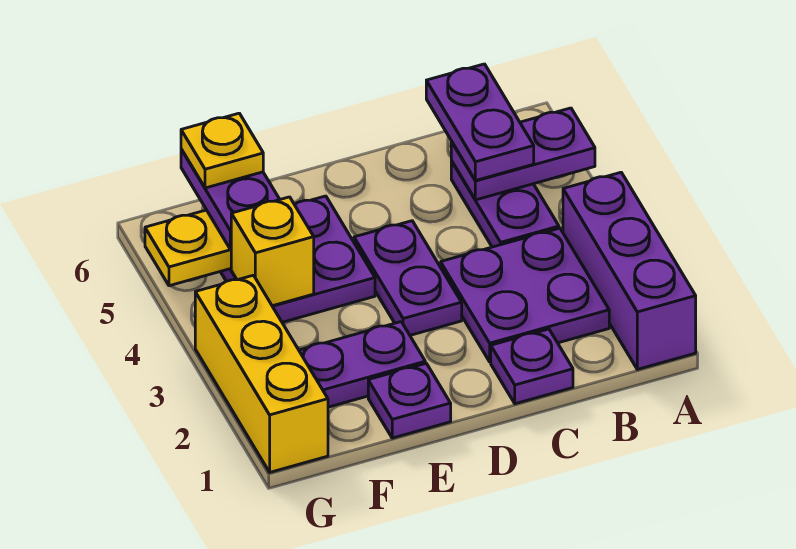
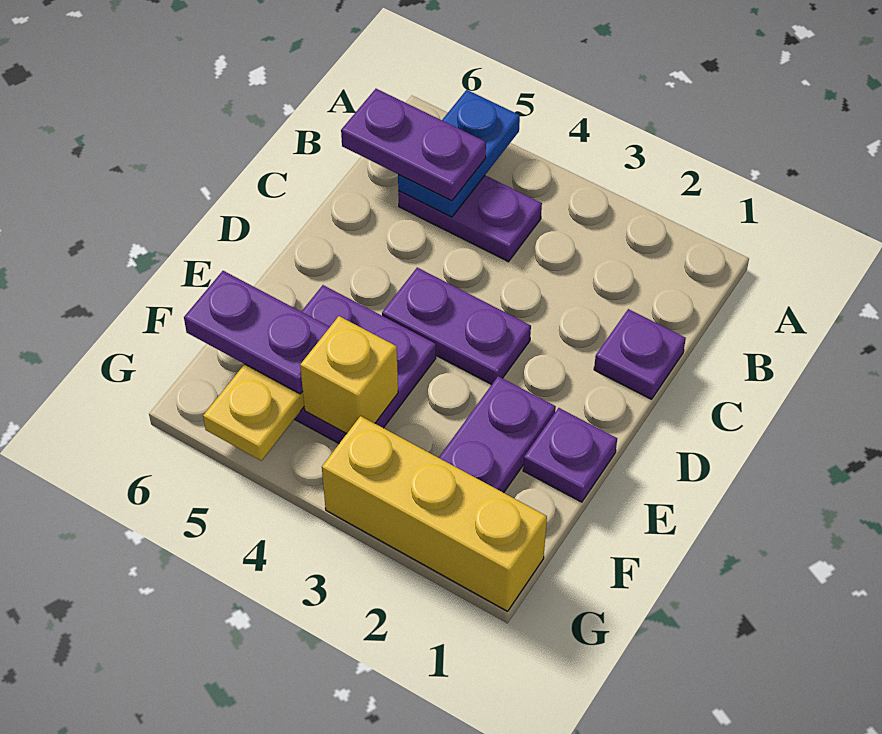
purple 1x3 brick [563,172,696,369] -> none
purple 1x2 plate [451,108,595,200] -> blue 1x2 plate [398,90,520,217]
purple 2x2 plate [441,228,609,362] -> none
yellow 1x1 plate [181,113,263,188] -> none

